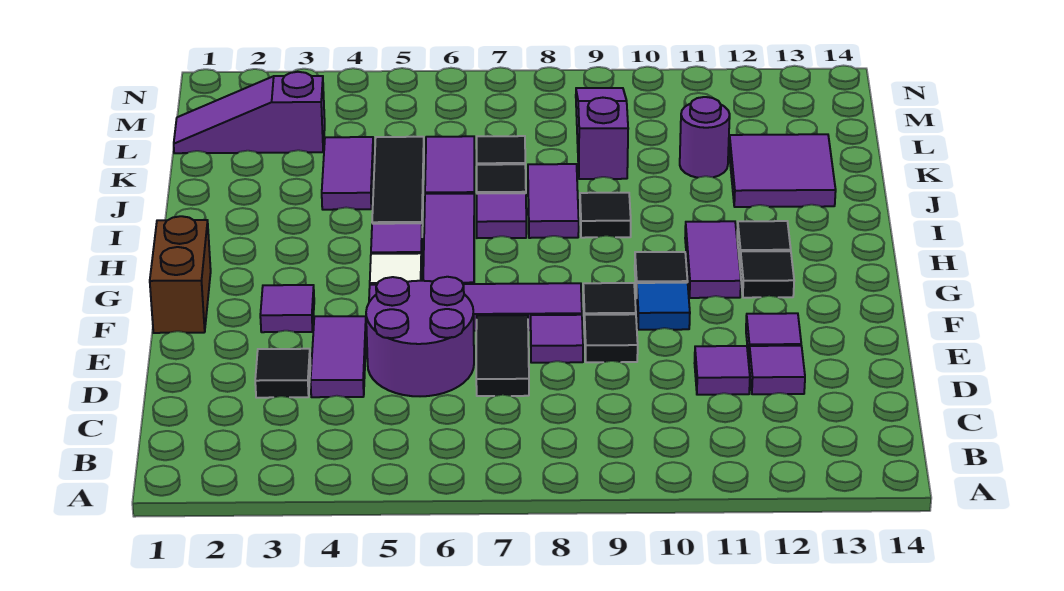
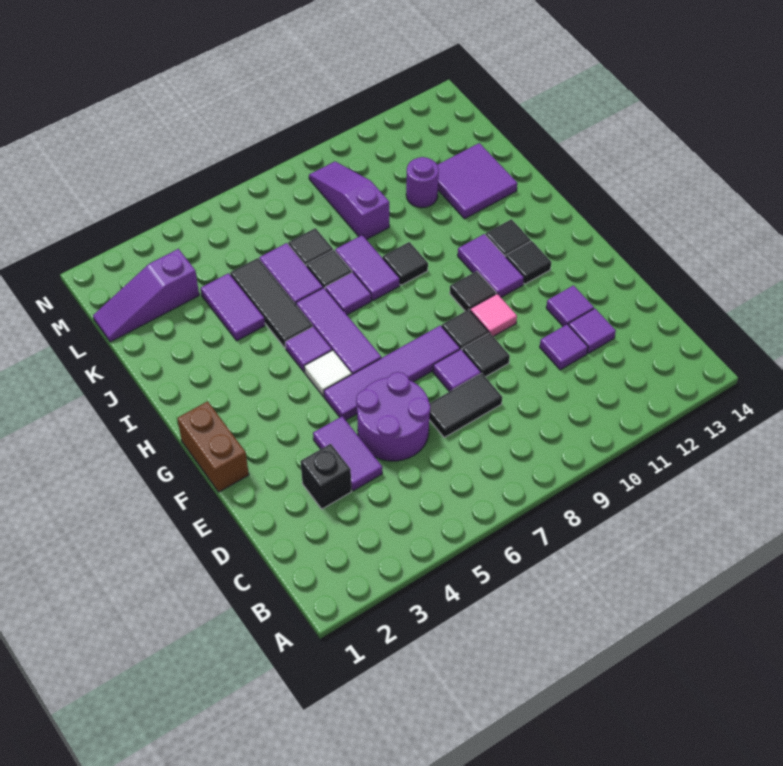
black 1x1 tile [255,349,311,398] -> black 1x1 brick [301,444,352,509]
black 1x2 tile [476,315,529,396] -> black 1x2 tile turned to [429,373,502,437]
purple 1x1 tile [260,285,314,332] -> none
blue 1x1 tile [636,283,690,330] -> pink 1x1 tile [470,294,517,336]

